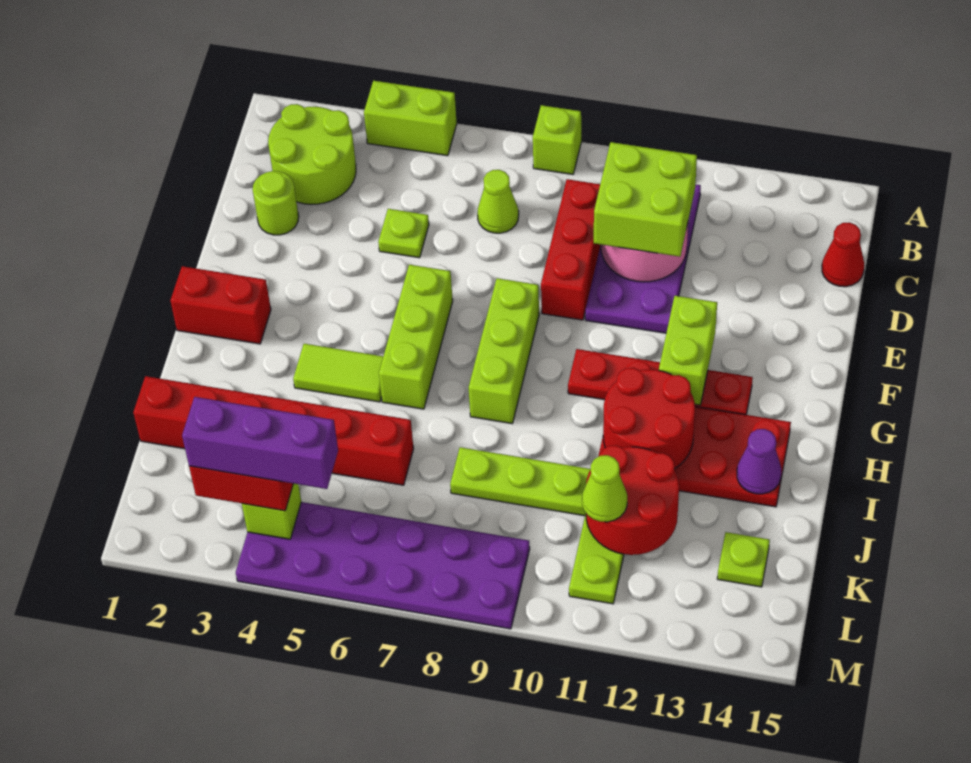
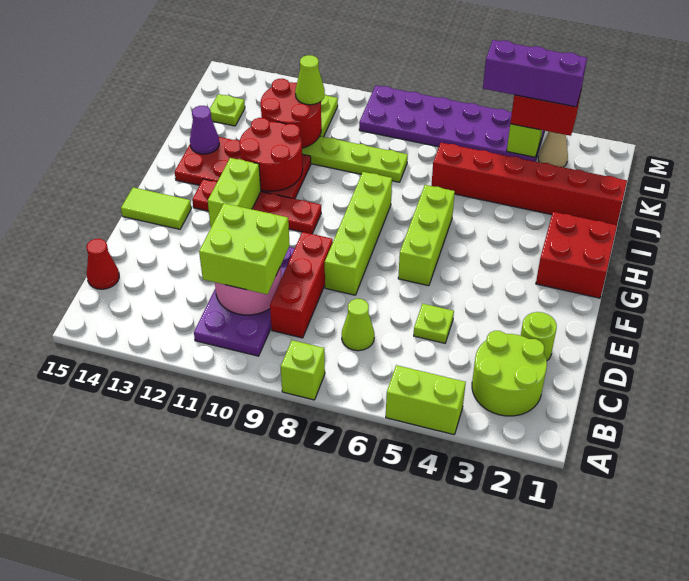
lime 1x3 brick [469,278,539,424] -> lime 1x4 brick [325,172,392,295]
red 1x2 brick [170,266,271,344] -> red 2x2 brick [536,212,617,298]
lime 1x2 tile [293,344,383,402] -> lime 1x2 tile moved to [121,187,191,229]
none -> tan 1x1 cone [538,131,568,167]

